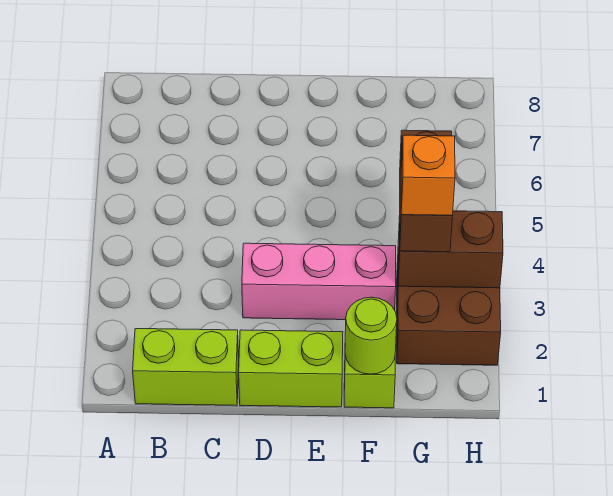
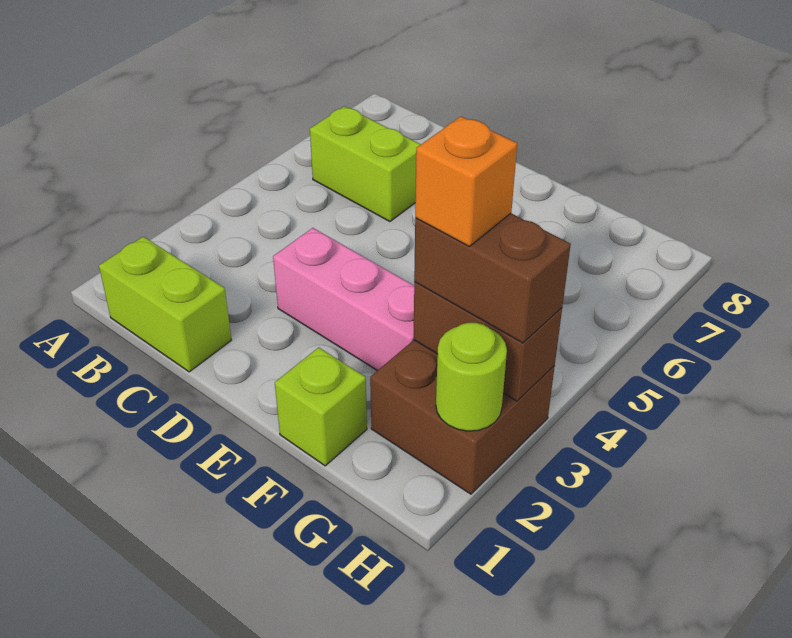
lime 1x2 brick [239,330,343,407] -> lime 1x2 brick moved to [310,106,421,222]
lime 1x1 round brick [345,297,397,374] -> lime 1x1 round brick moved to [436,323,507,431]
brown 1x2 brick [400,130,452,252] -> brown 1x2 brick turned to [414,213,571,343]

